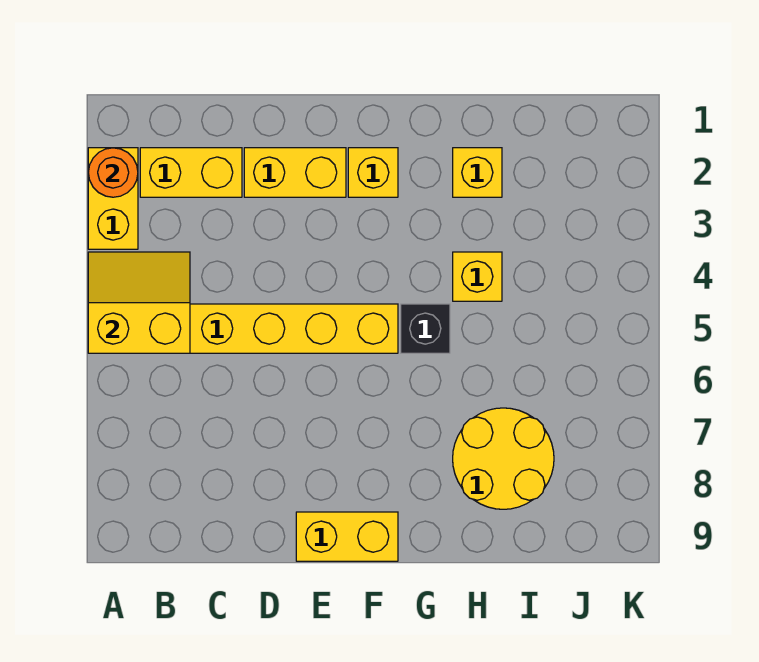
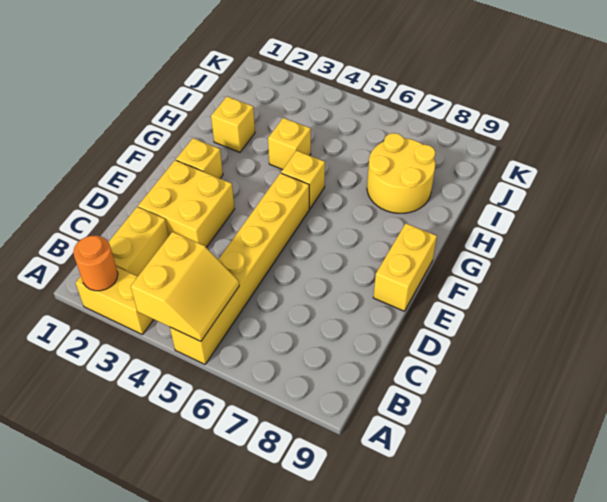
yellow 2x2 slope [88,252,190,353] -> yellow 2x2 slope turned to [131,232,239,341]
yellow 1x2 brick [244,148,346,197] -> yellow 2x2 brick [138,160,235,248]
black 1x1 brick [401,304,450,353] -> yellow 1x1 brick [281,151,325,209]

